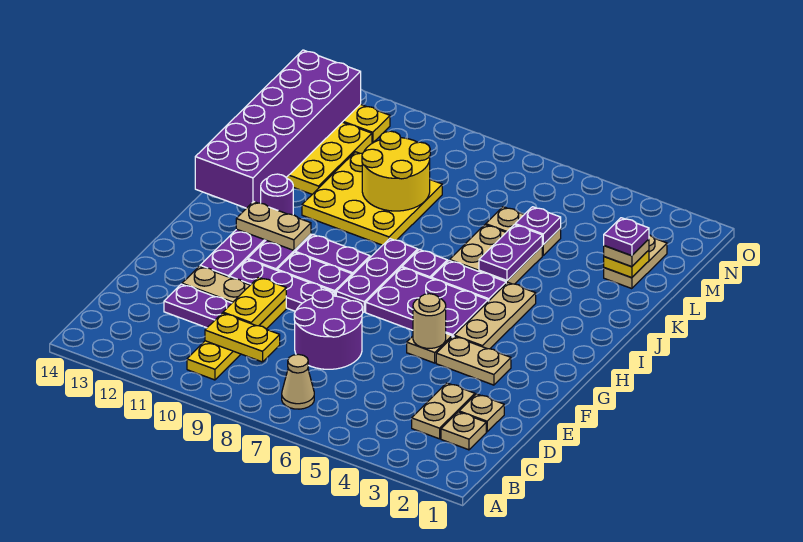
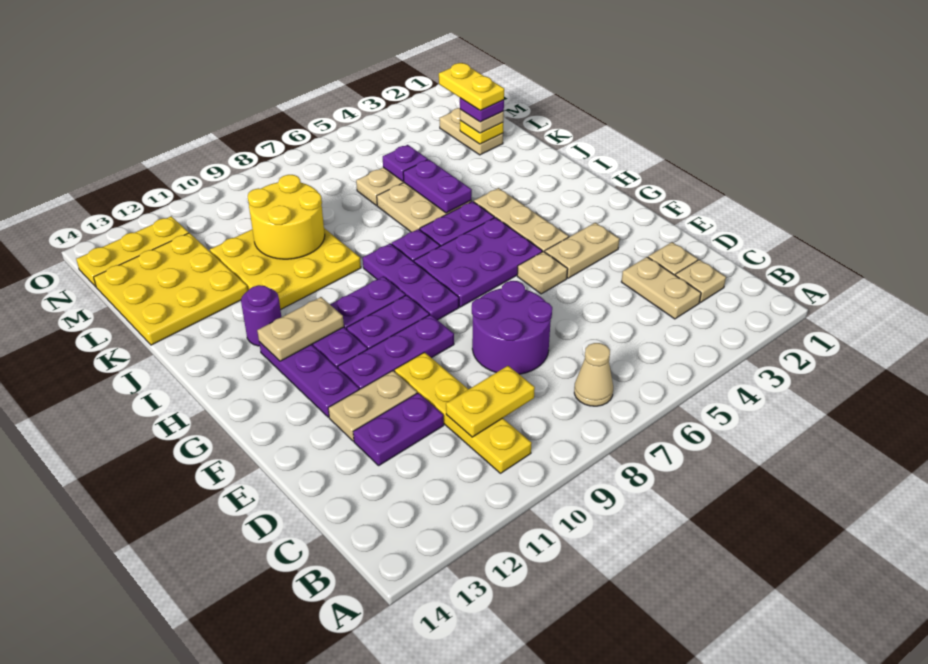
yellow 1x2 plate [223,277,286,326] -> yellow 1x2 plate moved to [439,63,504,111]
tan 1x1 round brick [413,294,446,348] -> none
purple 2x6 brick [195,50,361,208] -> none

